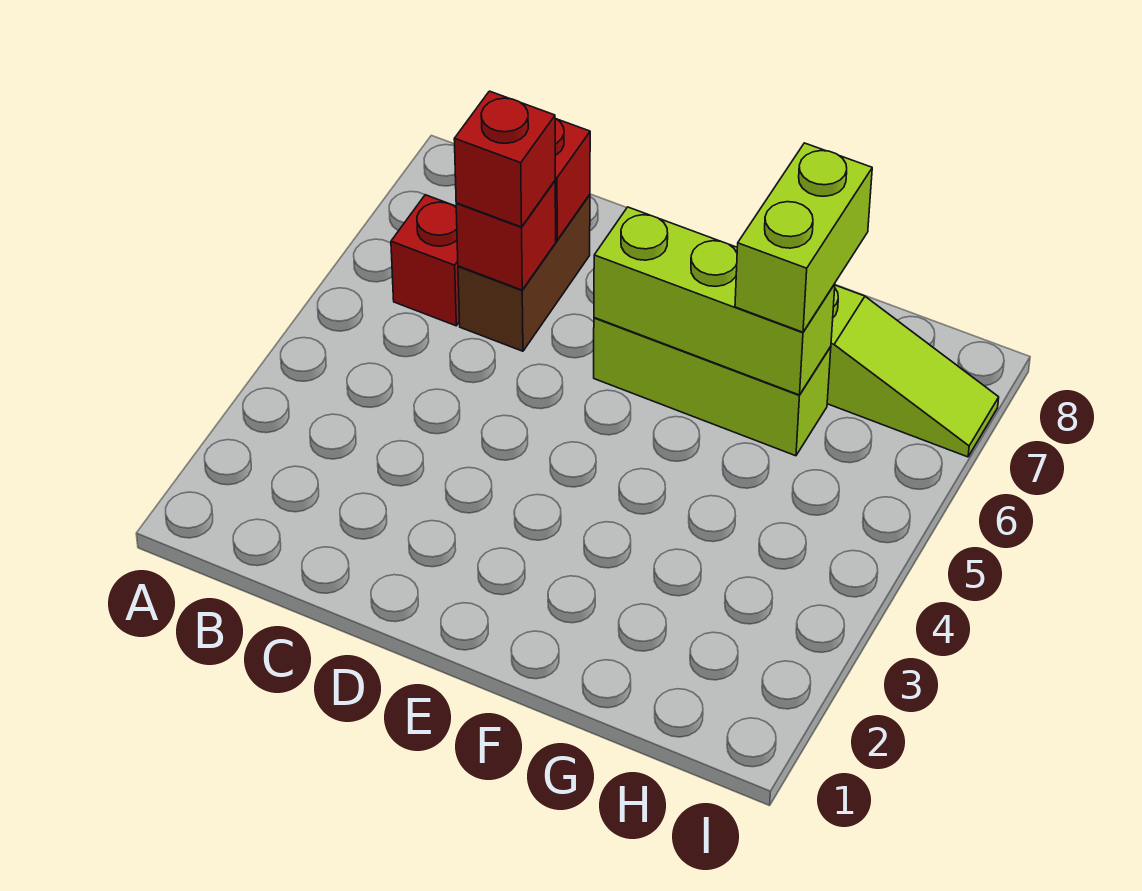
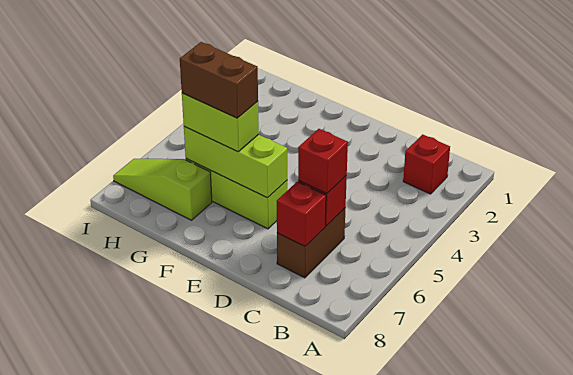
red 1x1 brick [391,195,459,326] -> red 1x1 brick moved to [403,134,450,194]
none -> brown 1x2 brick [180,42,258,118]
lime 1x2 brick [735,143,872,332] -> lime 1x2 brick turned to [182,93,259,152]

